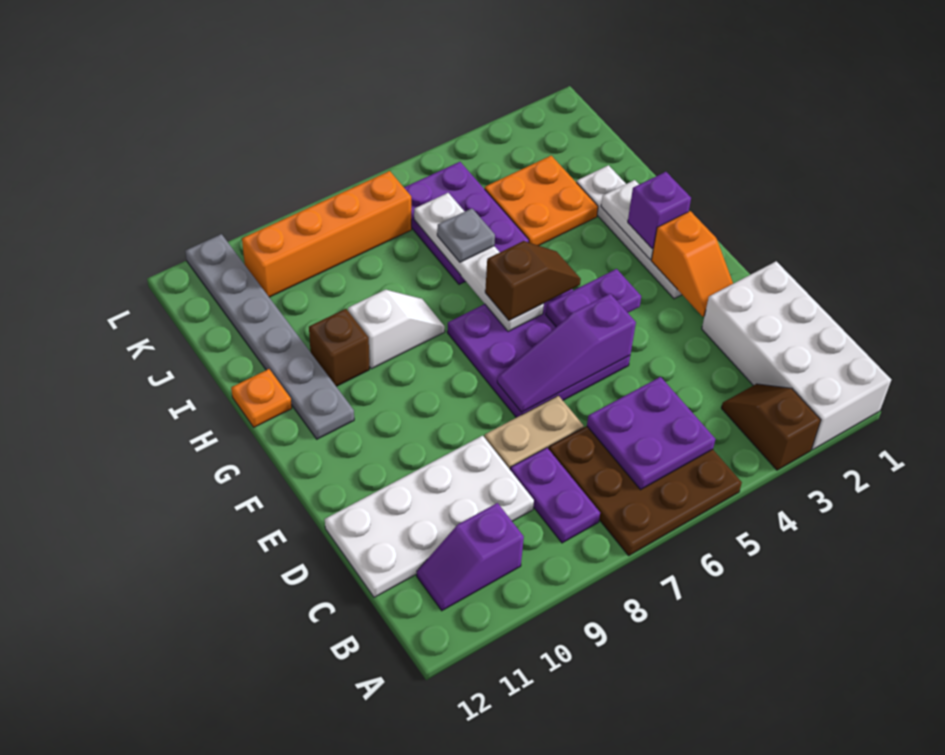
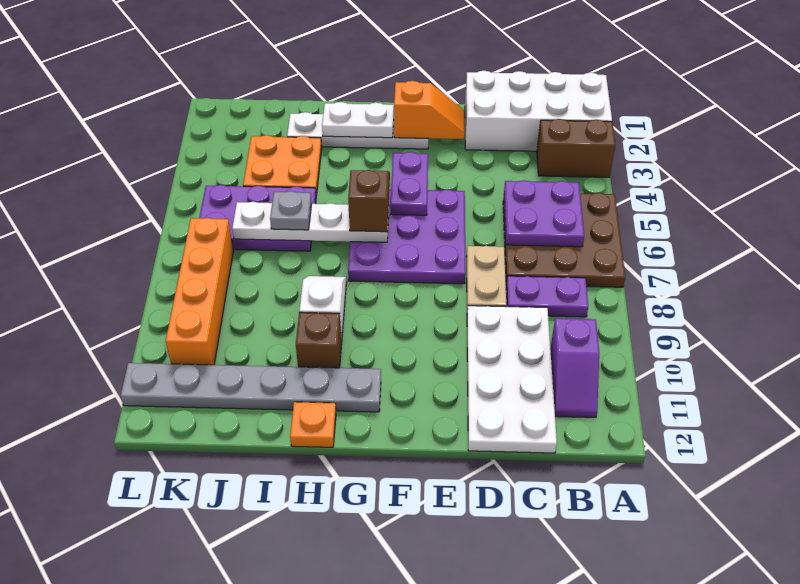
brown 1x2 slope [721,384,821,470] -> brown 1x2 brick [537,119,615,177]
purple 1x3 slope [497,294,636,412] -> none
purple 1x1 brick [628,172,691,248] -> none

